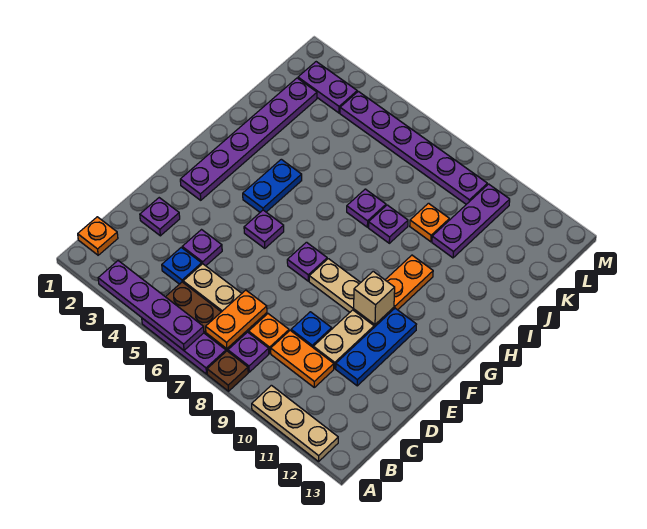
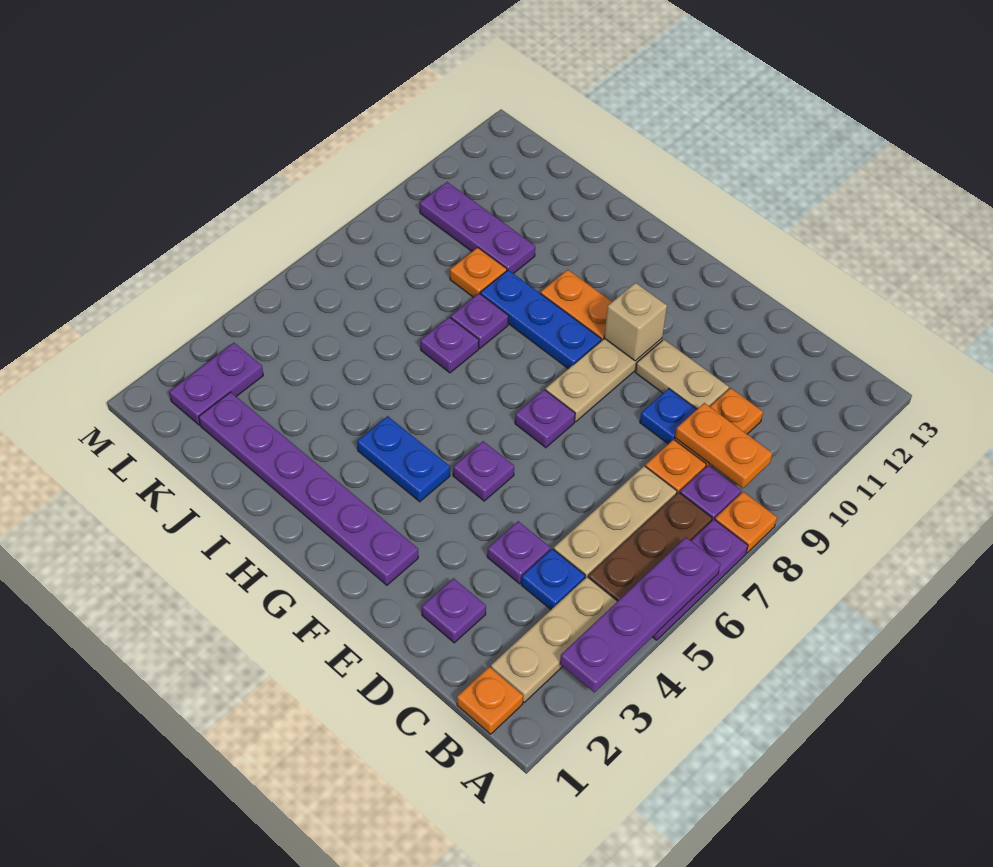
brown 1x1 plate [207,351,248,391] -> orange 1x1 plate [715,492,777,553]
tan 1x3 plate [252,385,338,461] -> tan 1x3 plate moved to [491,577,617,702]
orange 1x2 plate [206,290,267,349] -> orange 1x2 plate moved to [675,403,772,488]
blue 1x3 plate [336,308,417,386] -> blue 1x3 plate moved to [480,270,601,369]
purple 1x6 plate [340,91,487,204] -> none

